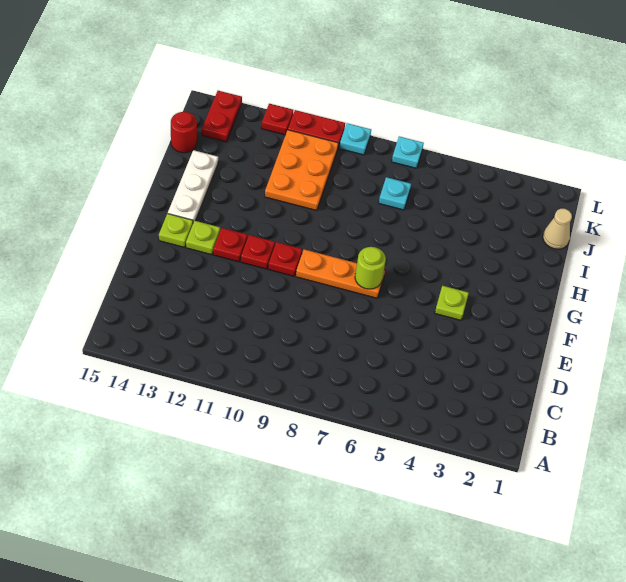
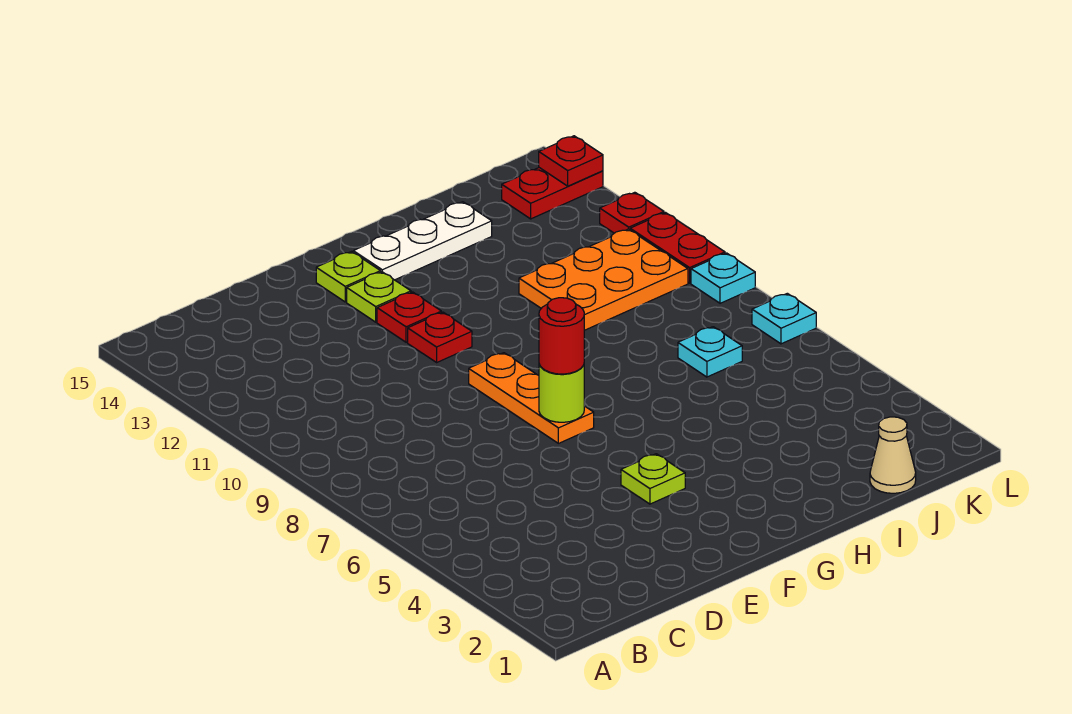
red 1x1 plate [268,242,302,276] -> red 1x1 plate moved to [539,136,603,186]
red 1x1 round brick [171,112,197,153] -> red 1x1 round brick moved to [539,298,584,374]

